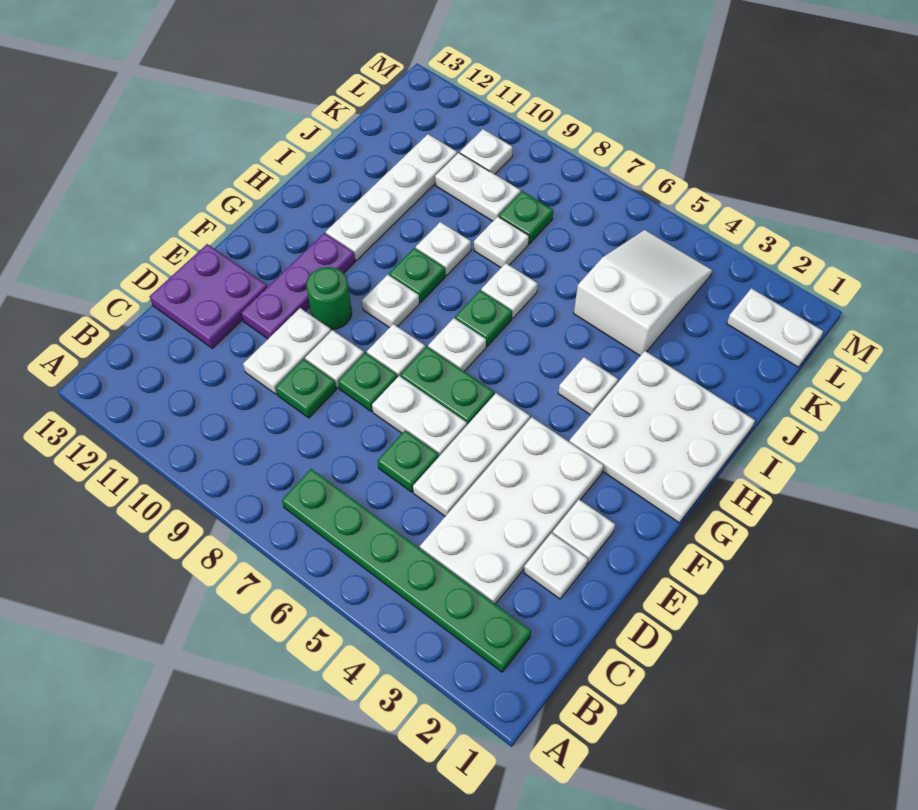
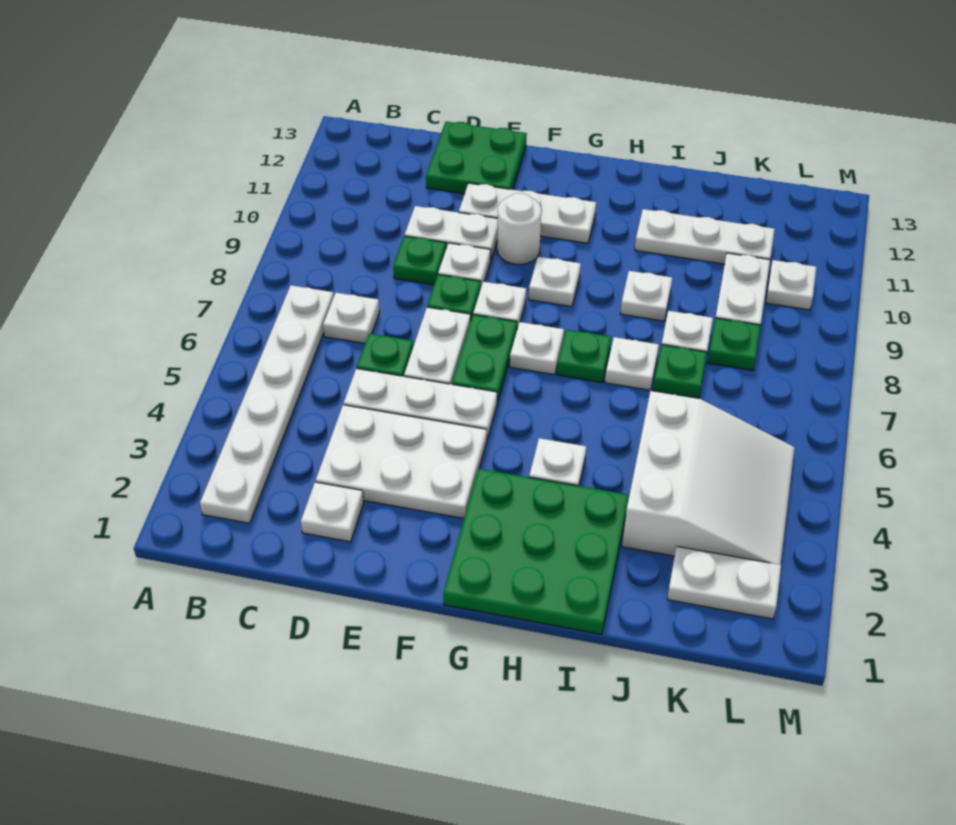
green 1x6 plate [282,469,531,672] -> white 1x6 plate [200,285,334,523]
white 2x4 plate [420,417,604,604] -> white 2x3 plate [316,405,487,518]
purple 2x2 plate [150,244,267,348] -> green 2x2 plate [426,122,527,194]
white 1x1 plate [552,500,615,564] -> white 1x1 plate moved to [323,293,380,343]
purple 1x3 plate [241,233,355,339] -> white 1x3 plate [459,183,596,243]
green 1x1 round brick [306,267,352,330] -> white 1x1 round brick [497,193,541,264]
white 3x3 plate [569,351,755,523] -> green 3x3 plate [443,469,629,634]
green 1x1 plate [389,248,445,303] -> green 1x1 plate moved to [653,345,707,398]
white 1x4 plate [326,134,457,260] -> white 1x3 plate [635,209,775,264]
white 2x3 slope [574,230,712,356] -> white 3x3 slope [622,391,795,565]
white 1x2 plate [727,288,823,367] -> white 1x2 plate turned to [667,546,781,619]

